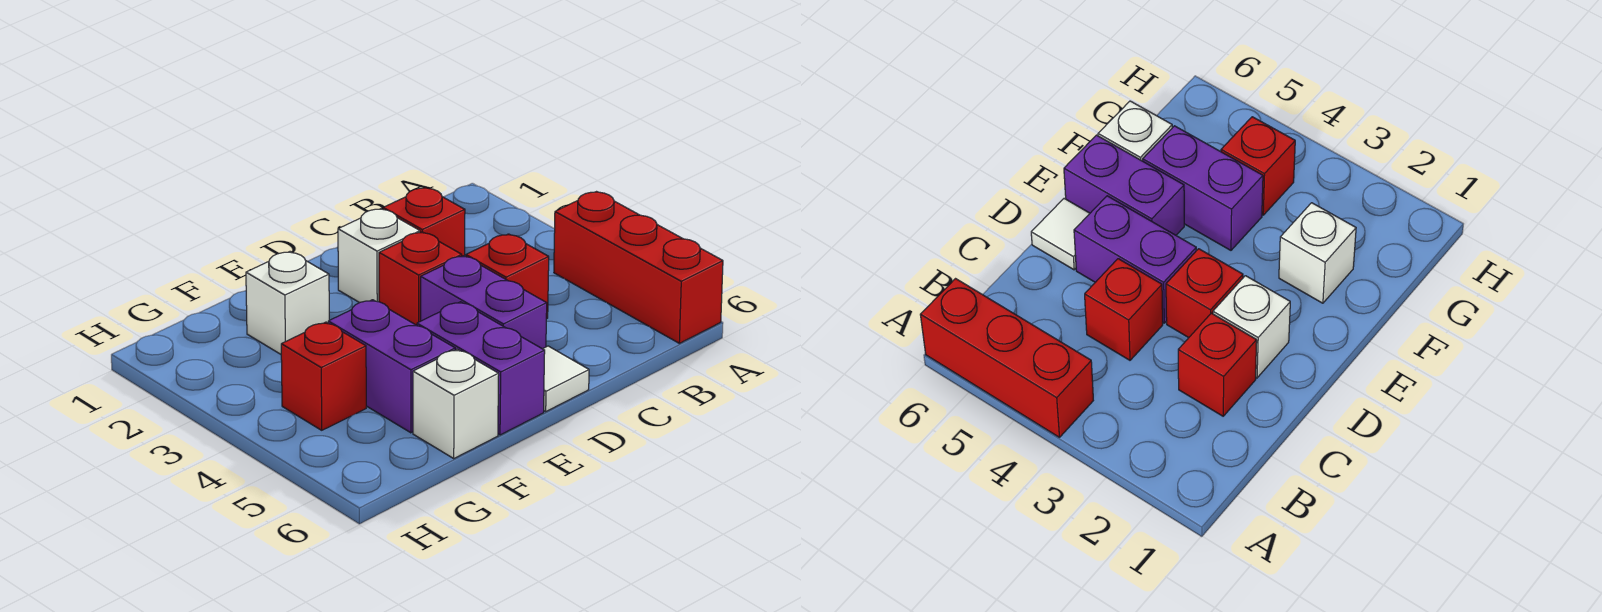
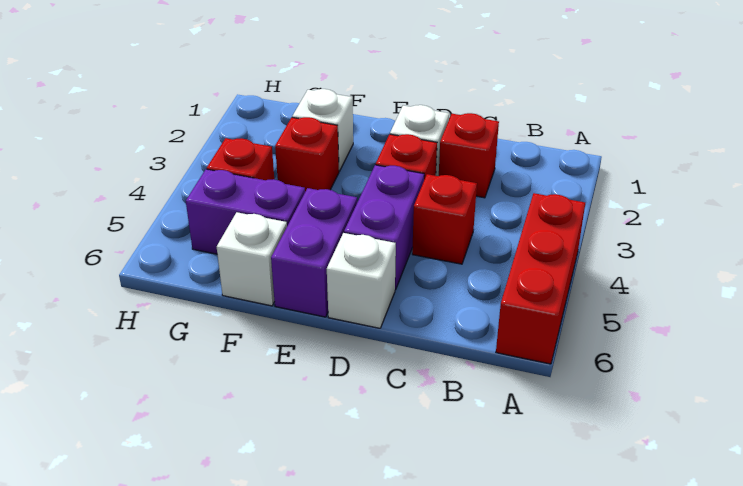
white 1x1 tile [543,346,589,411] -> white 1x1 brick [327,233,396,328]
none -> red 1x1 brick [275,117,339,192]
purple 1x2 brick [328,300,455,433] -> purple 1x2 brick turned to [186,169,305,254]

